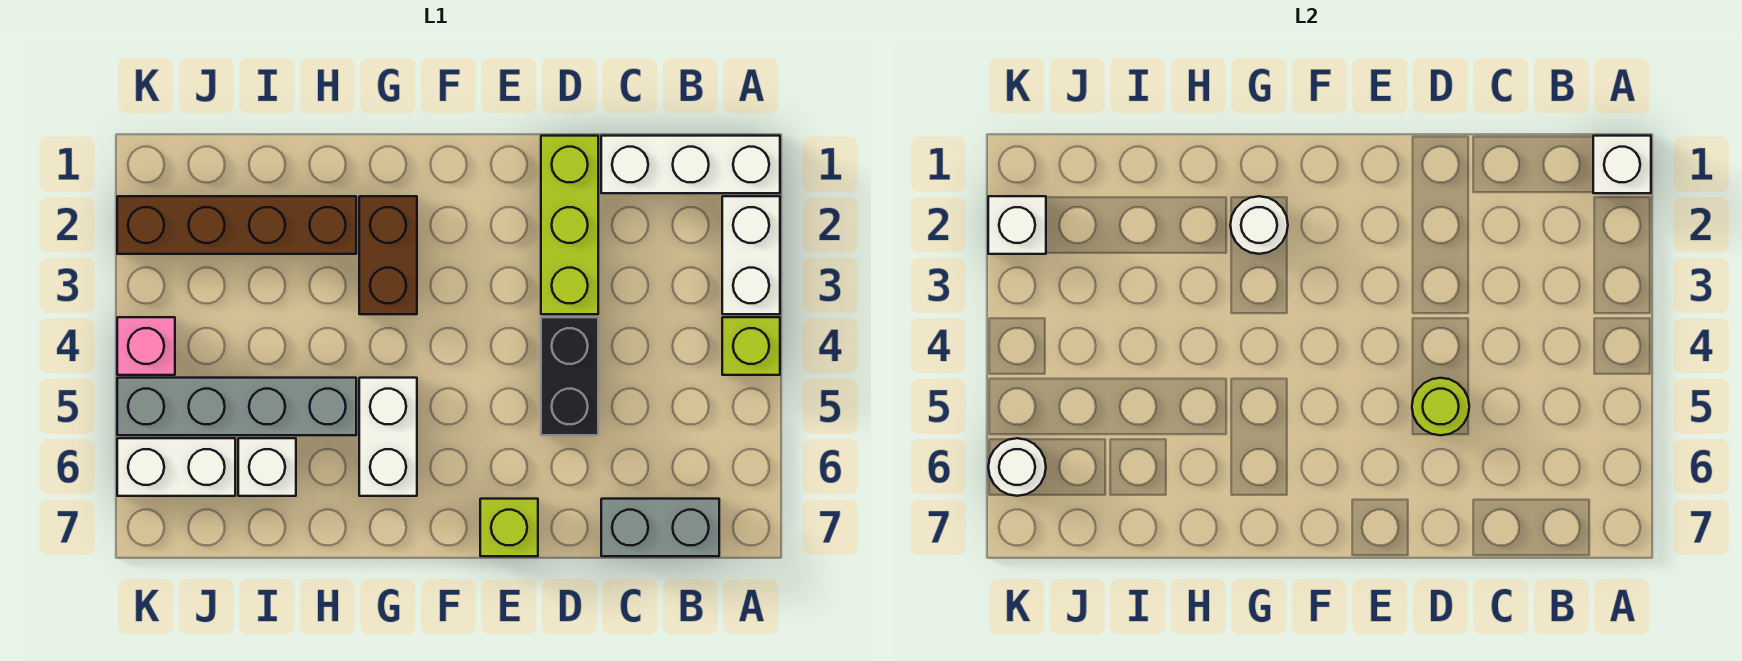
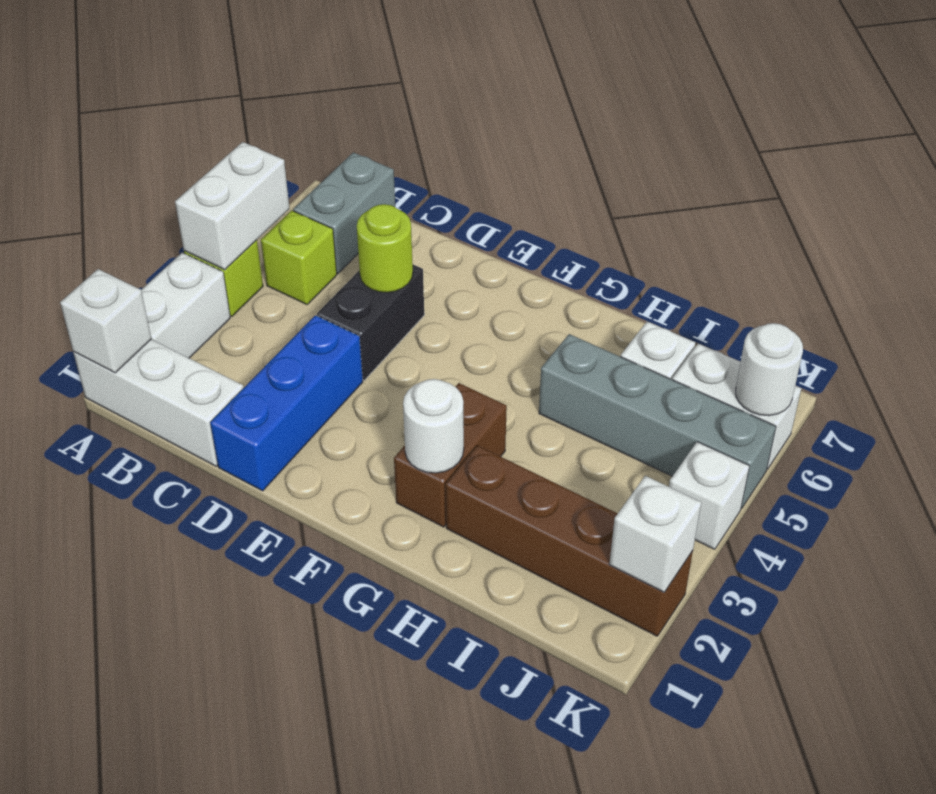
grey 1x2 brick [601,499,719,556] -> grey 1x2 brick turned to [293,152,395,273]
lime 1x3 brick [541,136,598,314] -> blue 1x3 brick [210,315,363,491]
lime 1x1 brick [480,499,538,556] -> lime 1x1 brick moved to [261,210,337,304]
white 1x2 brick [359,378,417,496] -> white 1x2 brick moved to [175,142,290,270]
pink 1x1 brick [117,317,175,375] -> white 1x1 brick [669,442,749,549]

